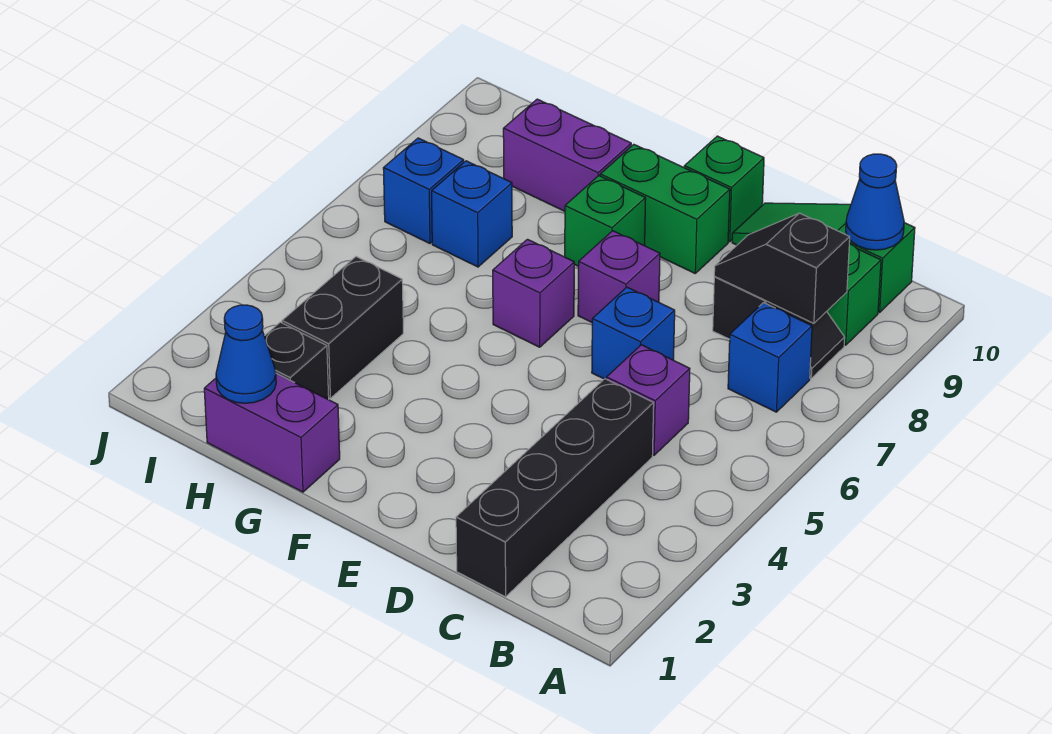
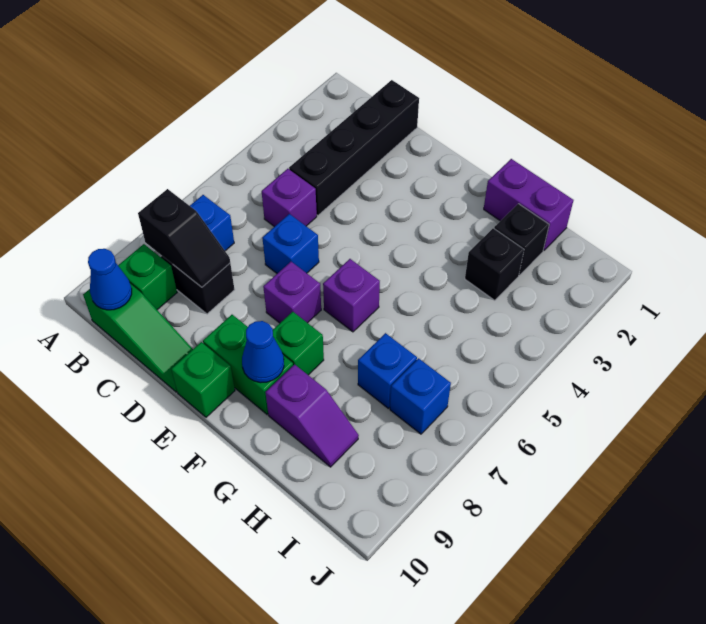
purple 1x2 brick [503,99,631,211] -> purple 1x2 slope [265,364,359,467]
blue 1x1 cone [216,305,276,403] -> blue 1x1 cone moved to [242,321,284,383]
black 1x2 brick [282,257,403,398] -> black 1x1 brick [465,228,524,300]

